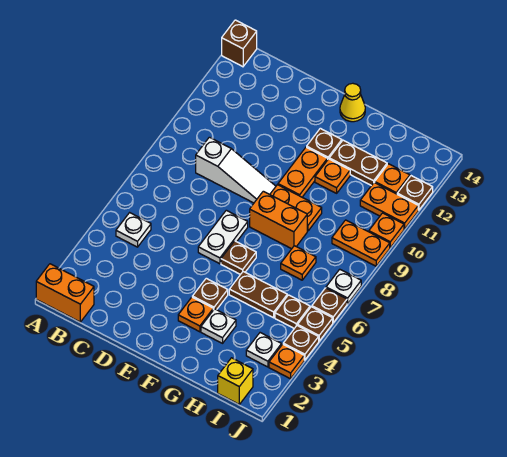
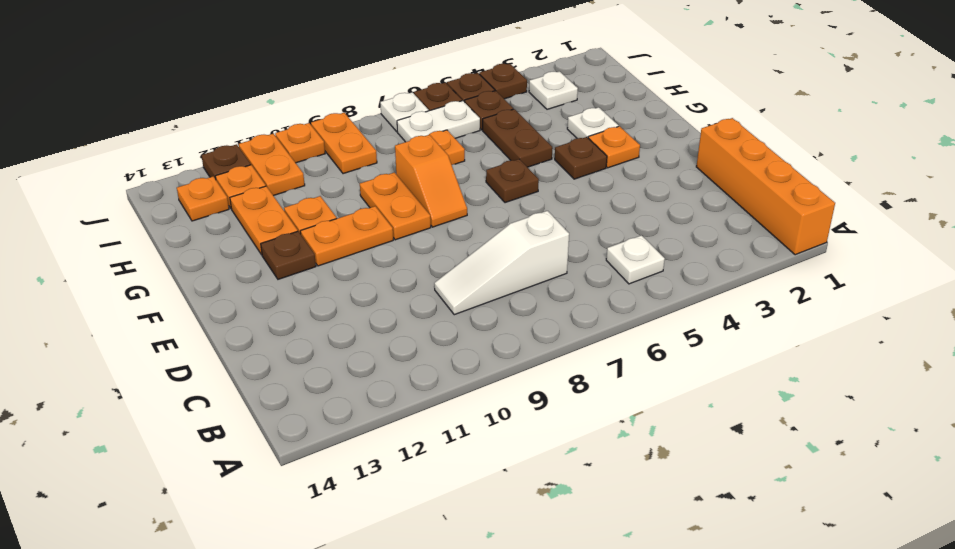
orange 1x2 brick [36,264,94,322] -> orange 1x4 brick [696,118,835,255]
brown 1x1 brick [222,20,257,67] -> none
white 1x3 slope [196,137,276,203] -> white 1x3 slope turned to [434,211,569,315]
white 1x2 plate [198,210,248,264] -> white 1x2 plate moved to [397,101,480,142]
orange 1x2 brick [250,191,307,249] -> orange 1x2 slope [395,135,467,227]
yellow 1x1 cone [340,83,365,122] -> none
brown 1x2 plate [329,140,387,186] -> orange 1x2 plate [230,186,298,255]
yellow 1x1 brick [218,358,253,404] -> none
orange 1x1 plate [269,344,304,379] -> orange 1x1 plate moved to [177,177,229,221]

